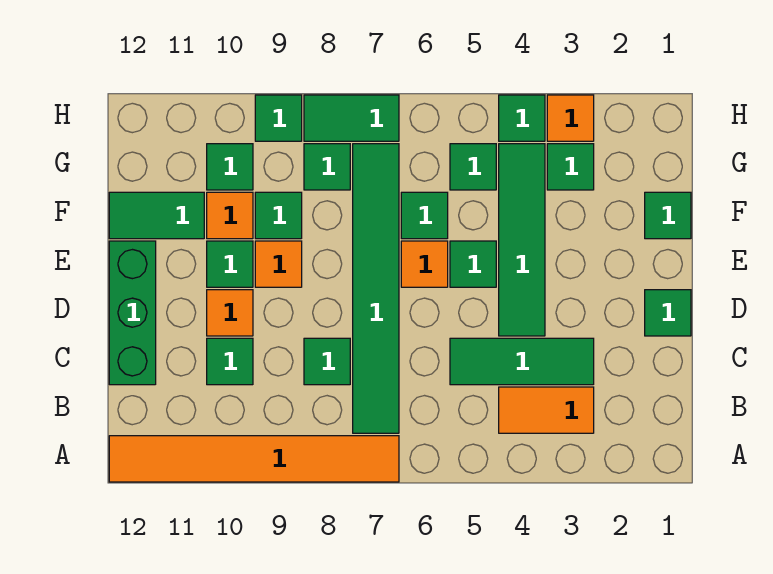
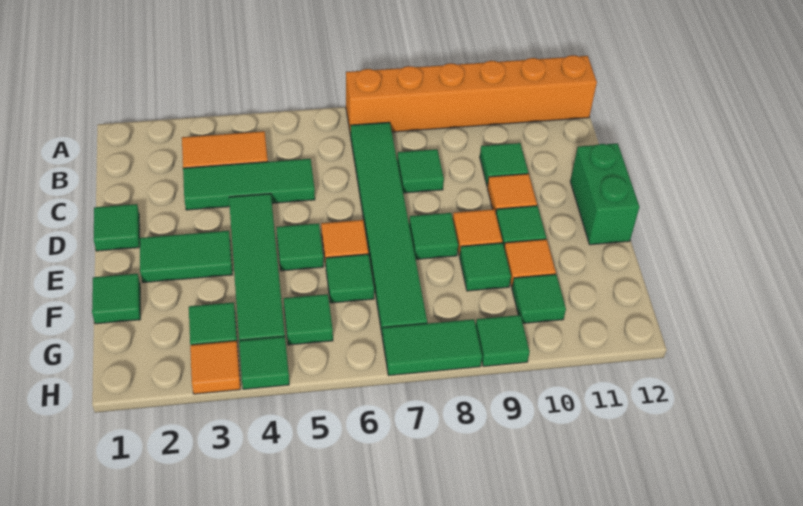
orange 1x6 tile [109,436,399,482] -> orange 1x6 brick [346,55,597,132]
green 1x3 brick [109,241,156,385] -> green 1x2 brick [570,143,639,245]
green 1x2 tile [109,192,204,239] -> green 1x2 tile moved to [140,231,233,283]
green 1x1 tile [304,144,350,190] -> green 1x1 tile moved to [409,213,458,259]

